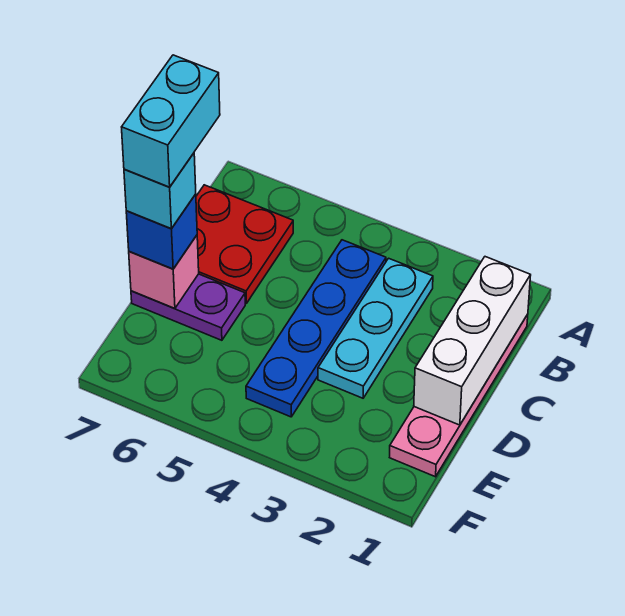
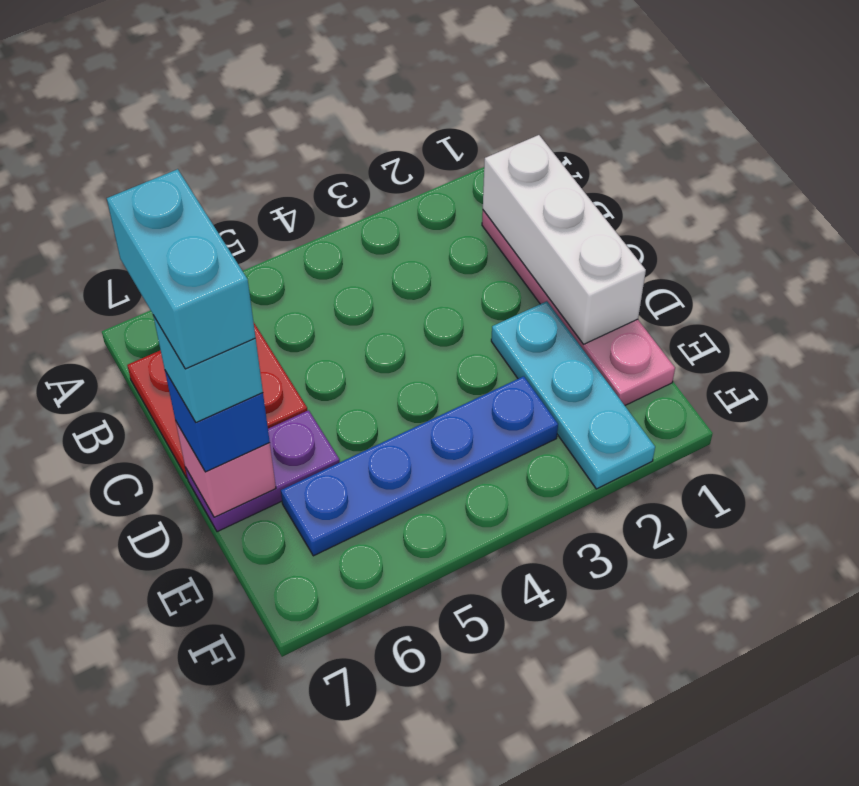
cyan 1x3 plate [318,258,433,398] -> cyan 1x3 plate moved to [491,301,655,489]
blue 1x4 plate [246,240,386,417] -> blue 1x4 plate turned to [281,376,558,556]

